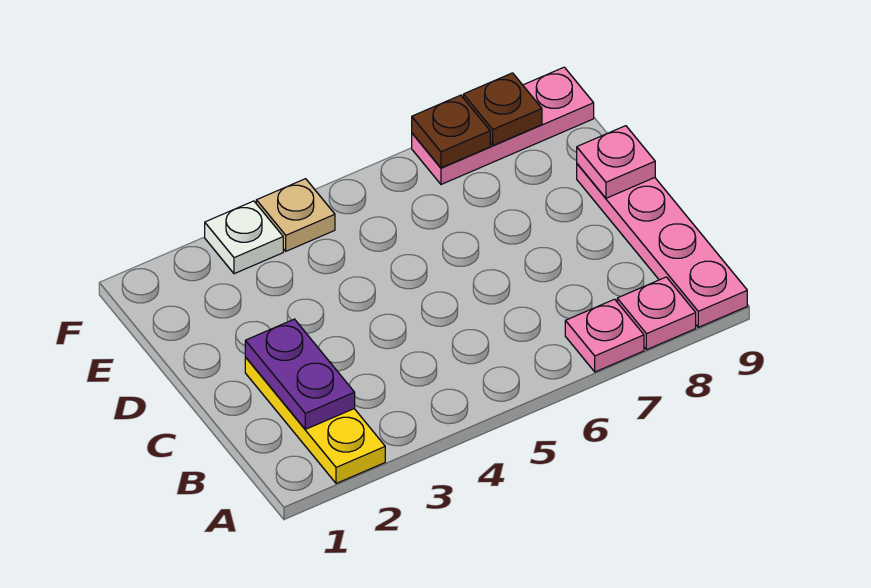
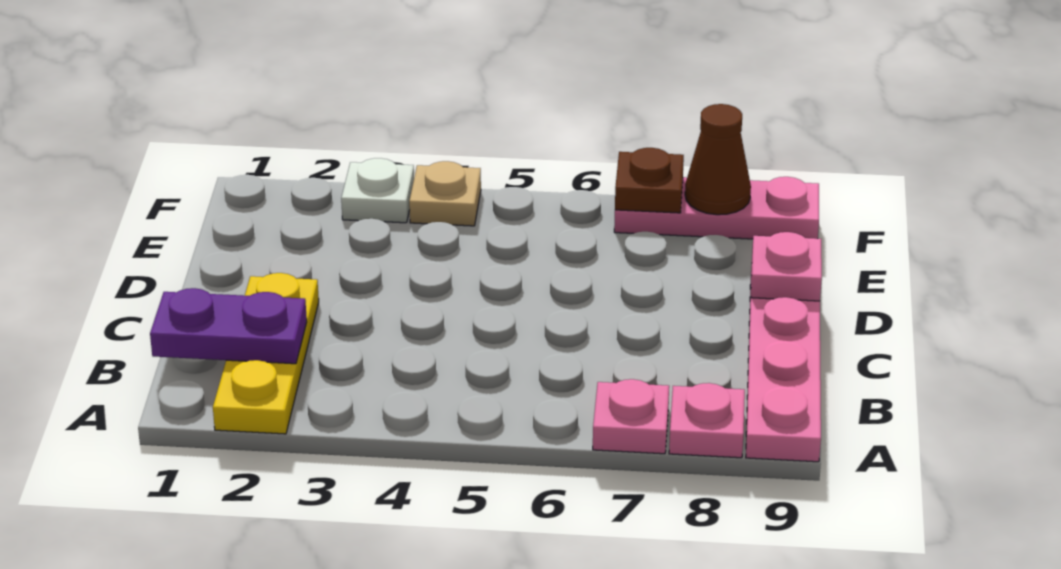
purple 1x2 plate [245,319,355,429] -> purple 1x2 plate turned to [150,288,307,364]
brown 1x1 plate [463,73,542,145] -> brown 1x1 cone [685,104,751,215]

